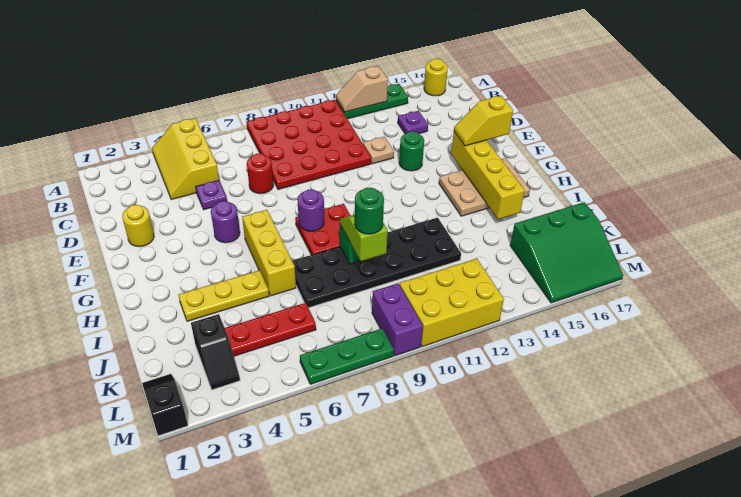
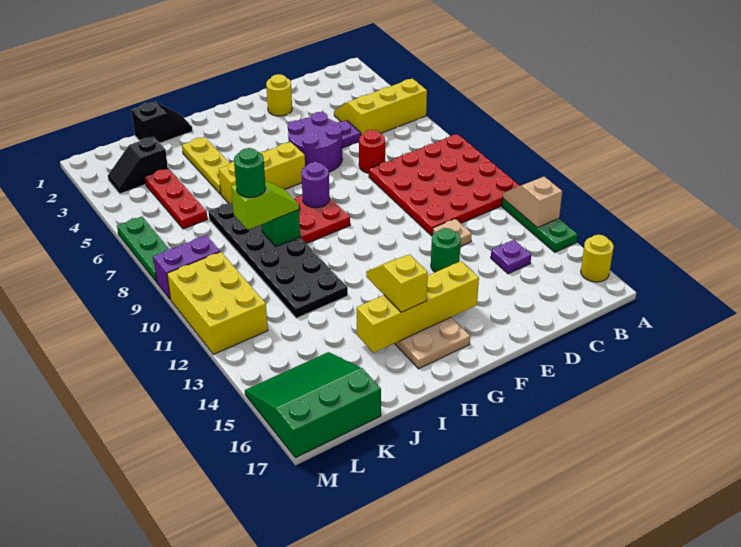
purple 1x1 round brick [211,201,240,243] -> purple 2x2 round brick [288,112,342,172]
yellow 1x2 slope [454,96,513,146] -> yellow 1x2 slope moved to [366,254,428,312]
green 3x3 slope [510,202,623,303] -> green 3x3 slope turned to [245,352,381,458]
black 1x2 slope [142,374,188,436] -> black 1x2 slope moved to [131,101,193,143]

